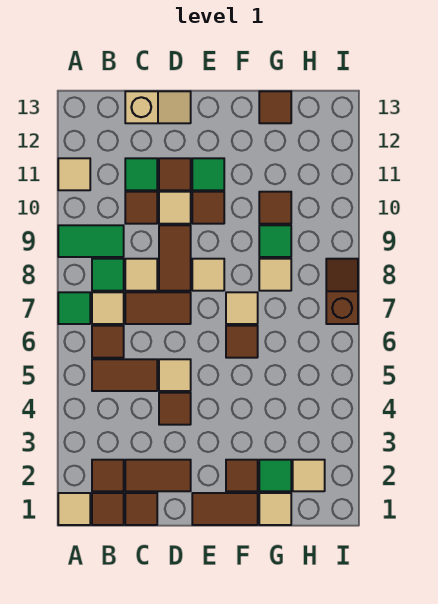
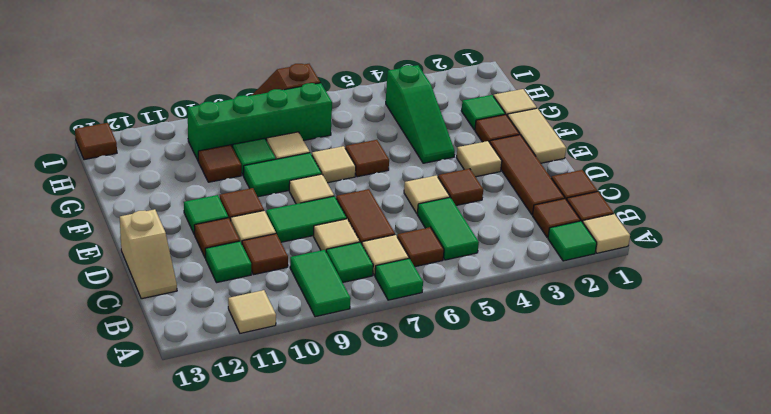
none -> green 1x1 tile [548,221,597,261]
brown 1x2 tile [92,359,157,391] -> green 1x2 tile [417,197,479,260]
brown 1x2 tile [125,460,191,491] -> brown 1x3 tile [490,135,565,215]
tan 1x2 slope [125,91,191,123] -> tan 1x2 slope turned to [120,209,177,299]
brown 1x2 tile [159,225,191,291] -> green 1x2 tile [266,196,347,242]
brown 1x2 tile [192,493,258,525] -> tan 1x2 tile [508,108,566,163]
none -> green 1x3 slope [386,65,455,163]
none -> green 1x2 tile [243,153,322,197]
brown 1x1 tile [259,91,291,123] -> brown 1x1 tile moved to [75,123,117,160]
tan 1x1 tile [293,460,325,491] -> tan 1x1 tile moved to [456,141,502,177]
none -> green 1x4 brick [188,83,332,160]

